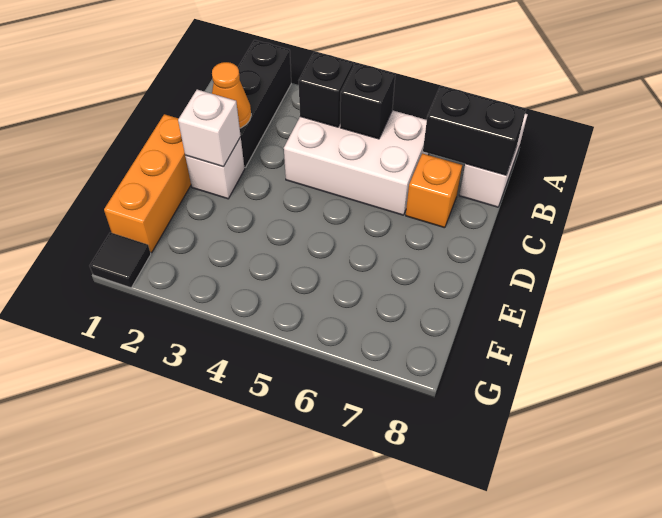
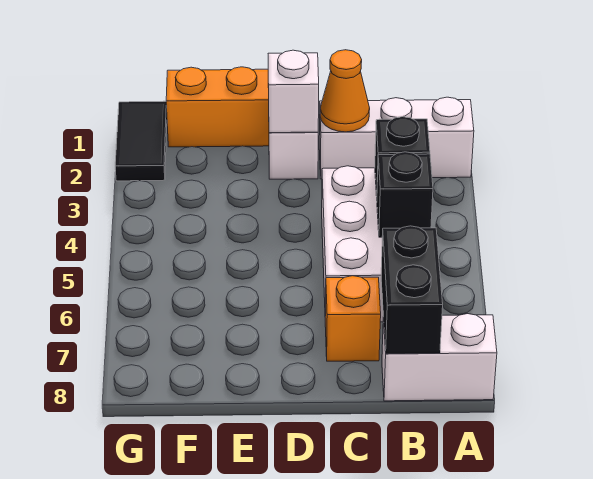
black 1x3 brick [238,40,291,168] -> white 1x3 brick [319,97,474,179]
black 1x1 tile [90,232,151,288] -> black 1x2 tile [115,101,167,181]

